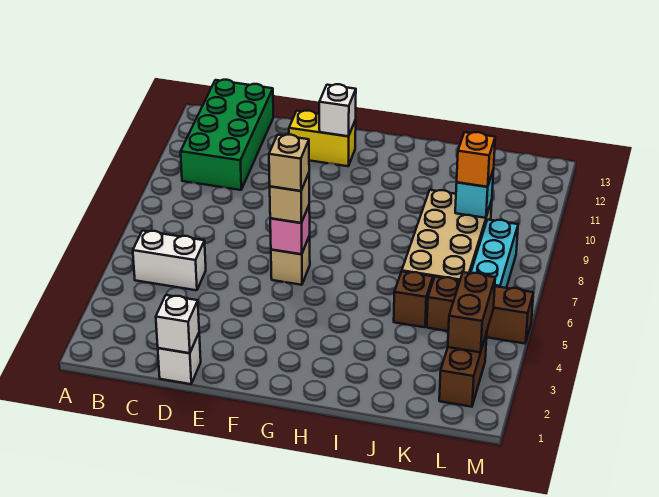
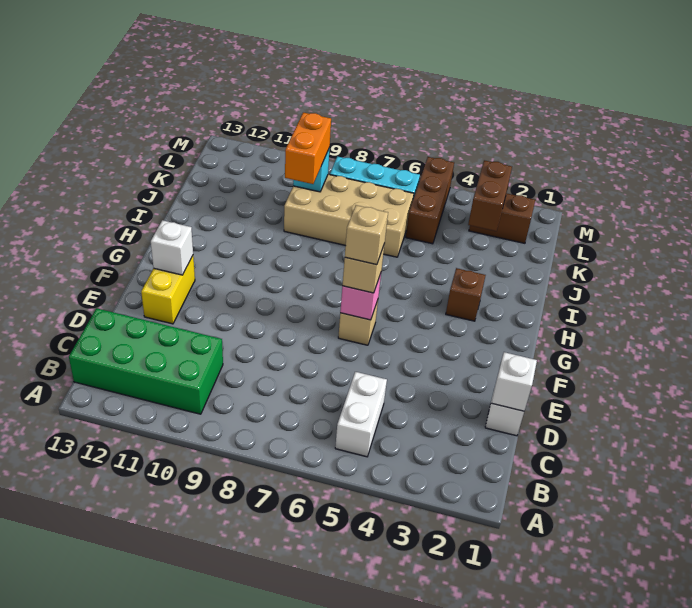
brown 1x1 brick [394,271,433,327] -> brown 1x1 brick moved to [446,268,486,321]
orange 1x1 brick [457,132,495,187] -> orange 1x2 brick [285,112,331,184]
brown 1x2 brick [448,272,495,352] -> brown 1x2 brick turned to [468,160,512,231]

